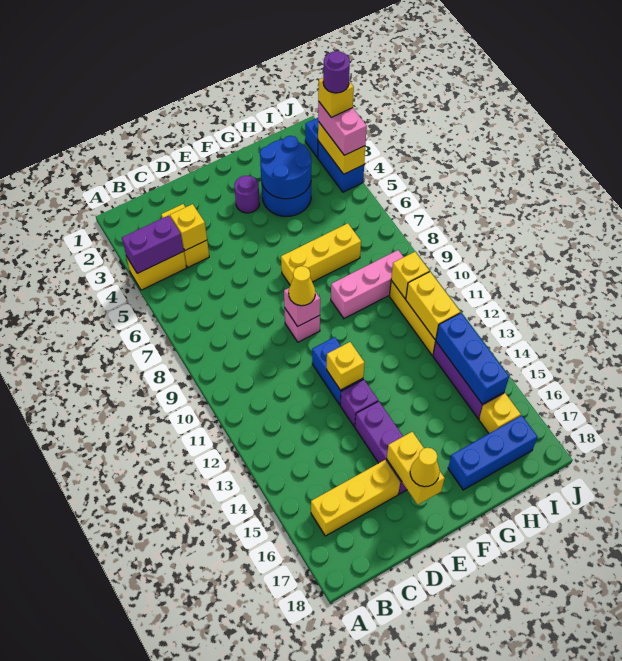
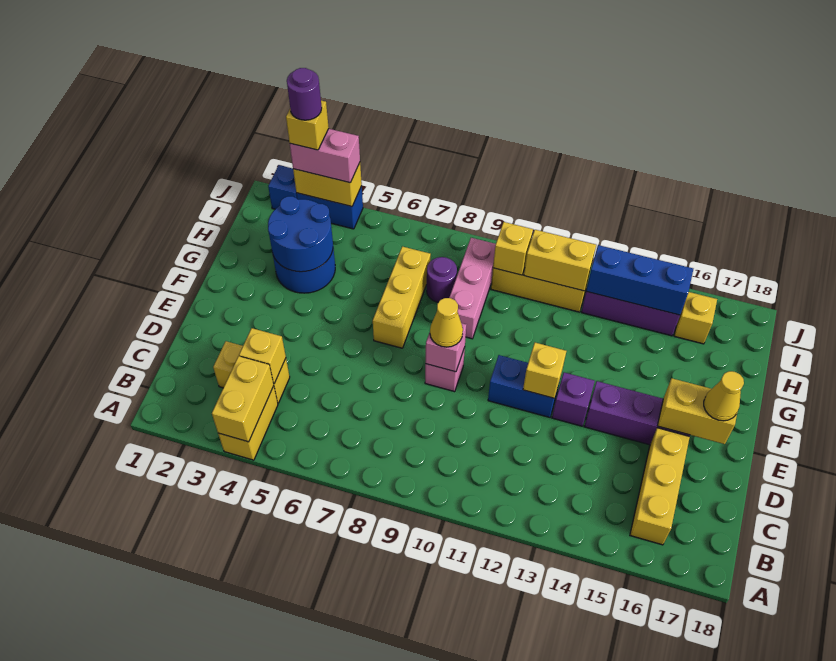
purple 1x2 brick [122,215,184,273] -> yellow 1x2 brick [212,356,274,442]
purple 1x1 round brick [234,176,260,213] -> purple 1x1 round brick moved to [427,257,457,302]
blue 1x3 brick [448,415,538,490] -> none

